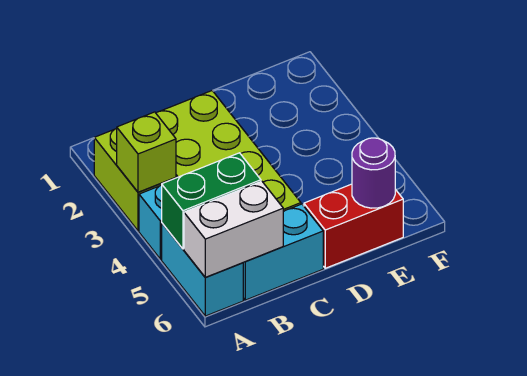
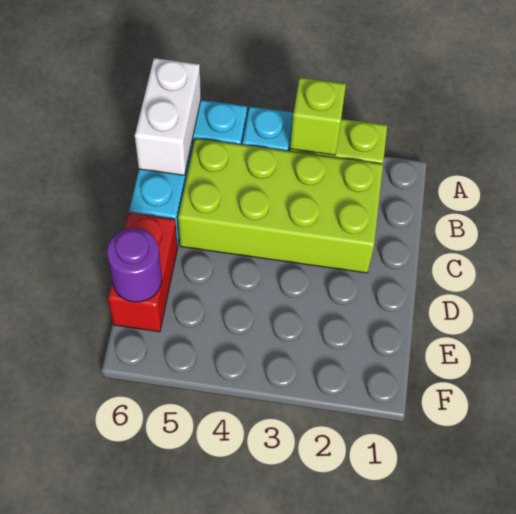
green 1x2 brick [162,153,261,249] -> none

